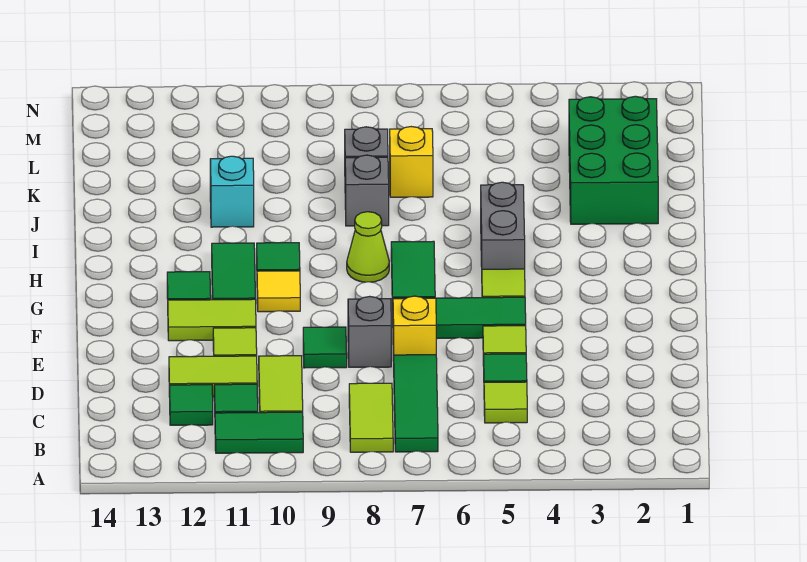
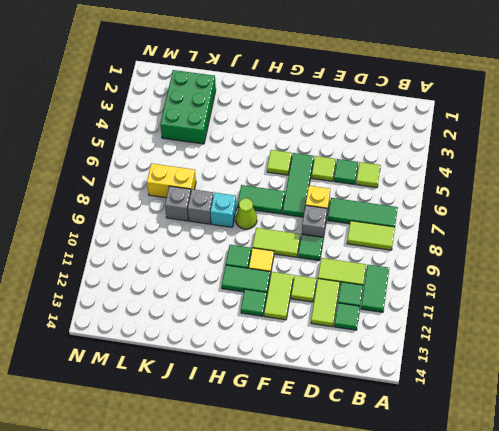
none -> lime 1x2 tile [252,228,300,257]
grey 1x2 brick [481,182,525,269] -> none
green 2x3 brick [569,96,658,224] -> green 2x3 brick turned to [160,70,216,144]
cyan 1x1 brick [210,156,254,227] -> cyan 1x1 brick moved to [210,193,236,227]
yellow 1x1 brick [390,127,433,197] -> yellow 1x2 brick [147,163,196,198]

